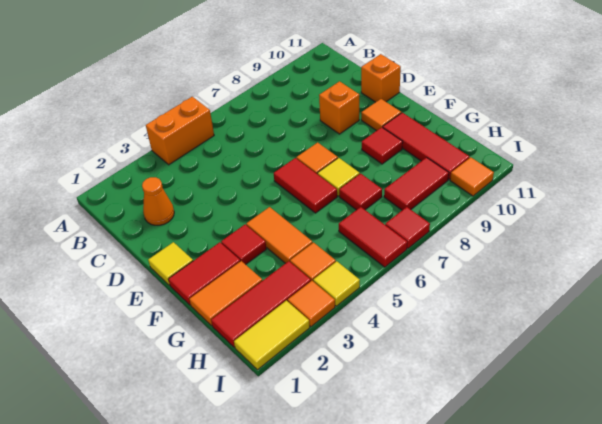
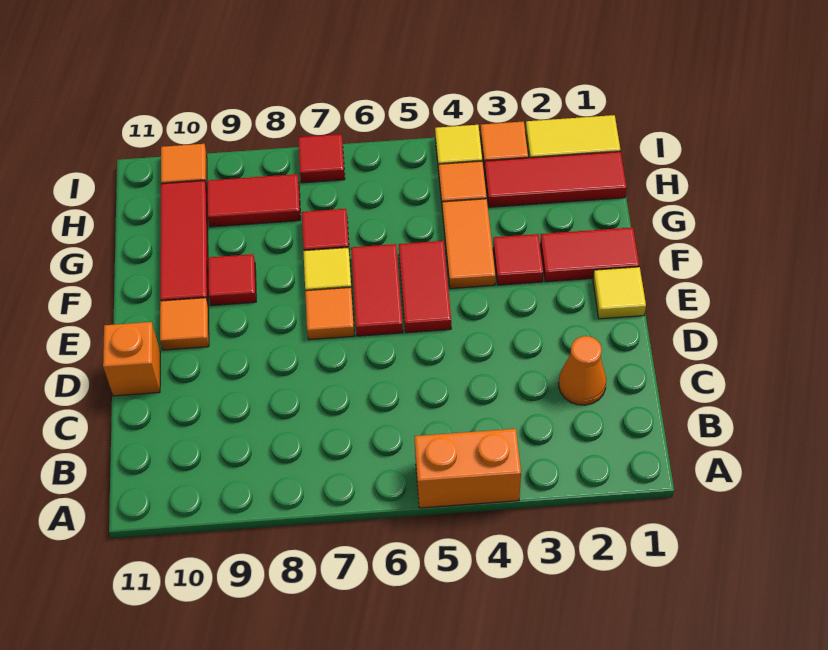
orange 1x1 brick [319,81,359,134] -> none
orange 1x2 tile [189,261,262,326] -> none
red 1x2 tile [339,207,407,267] -> red 1x2 tile moved to [399,241,451,333]

